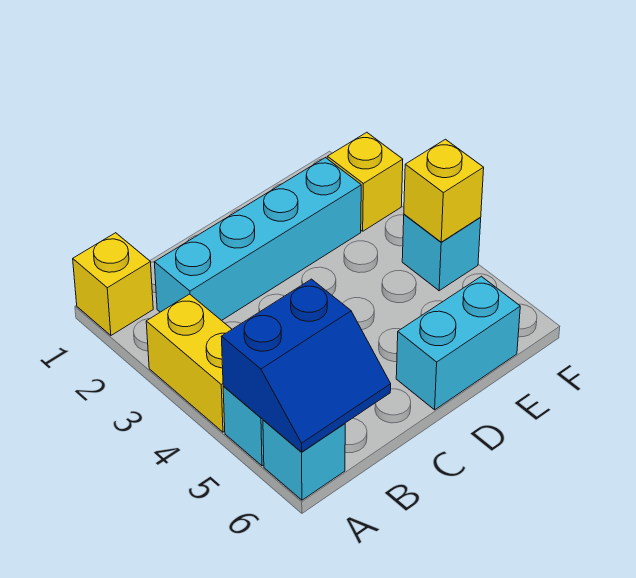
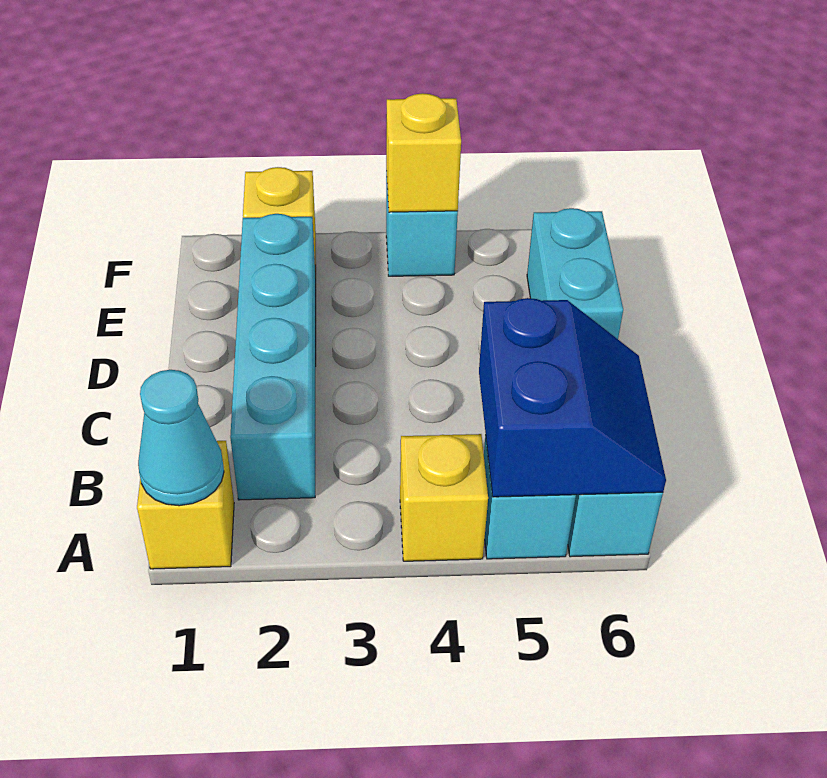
none -> cyan 1x1 cone [138,370,224,506]
yellow 1x2 brick [146,294,232,432] -> yellow 1x1 brick [400,434,488,561]

